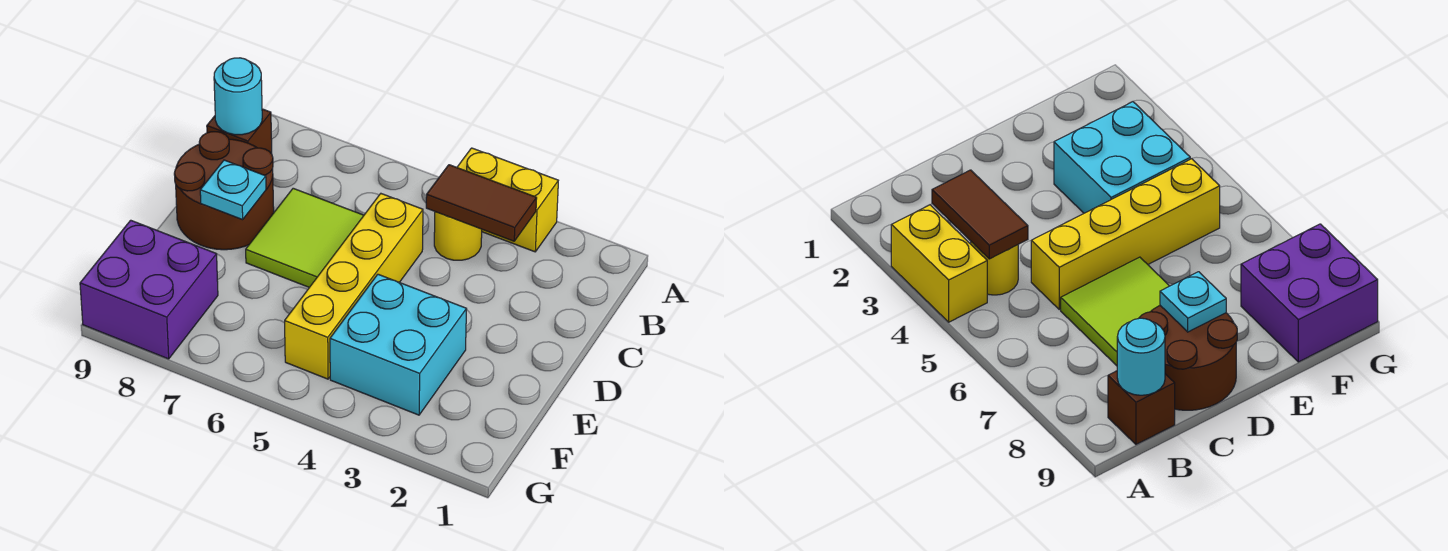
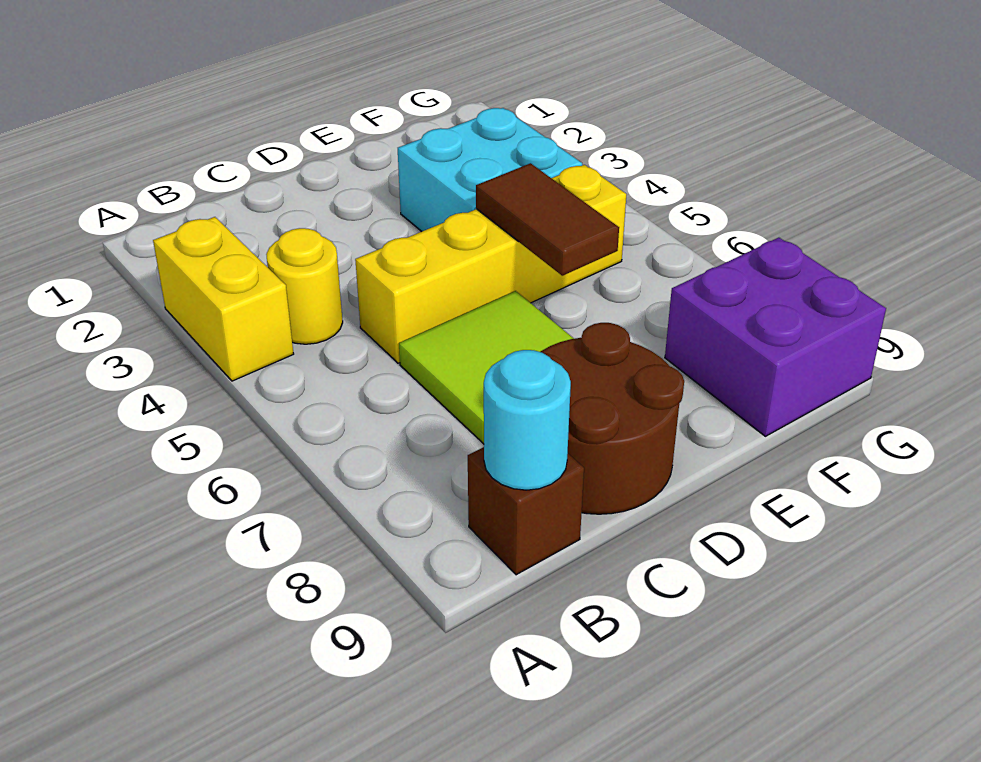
brown 1x2 tile [426,165,537,241] -> brown 1x2 tile moved to [476,163,619,276]
cyan 1x1 plate [200,160,266,220] -> none

